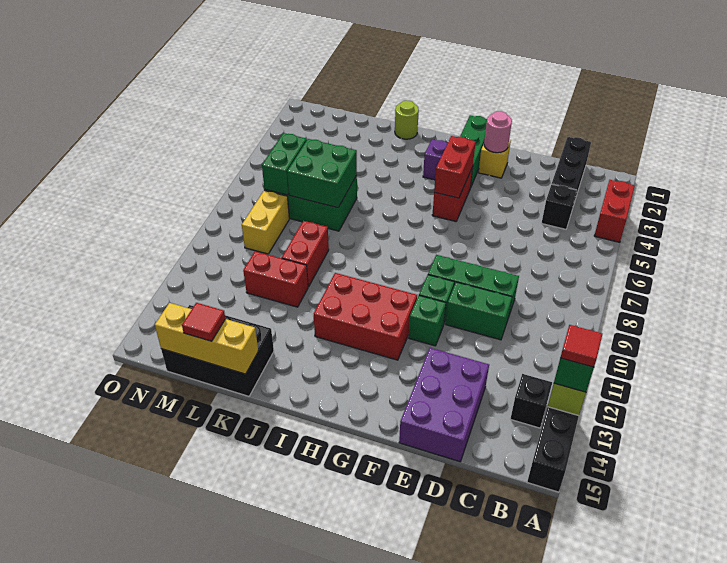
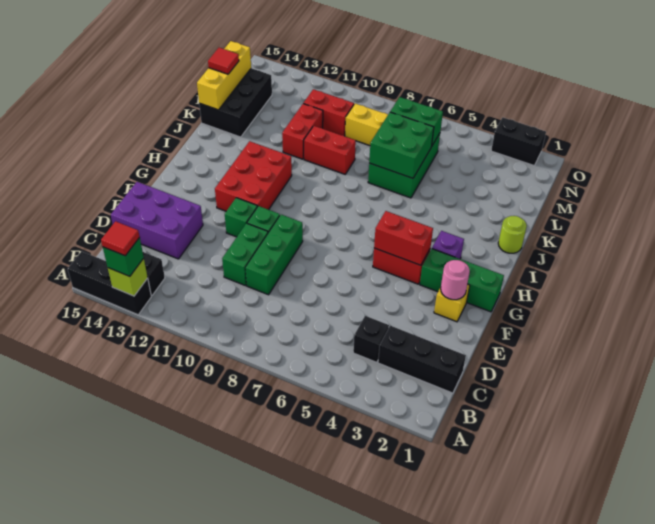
red 1x2 brick [594,180,635,242] -> red 1x2 brick moved to [303,89,354,136]
none -> black 1x2 brick [491,118,546,166]

